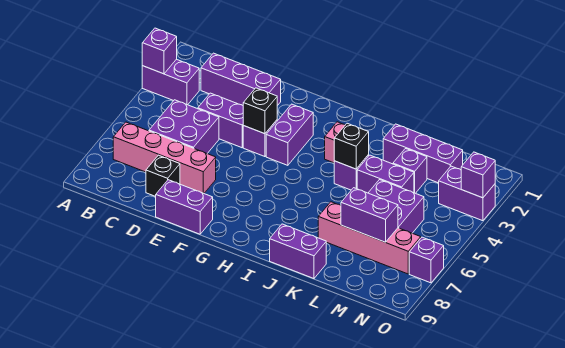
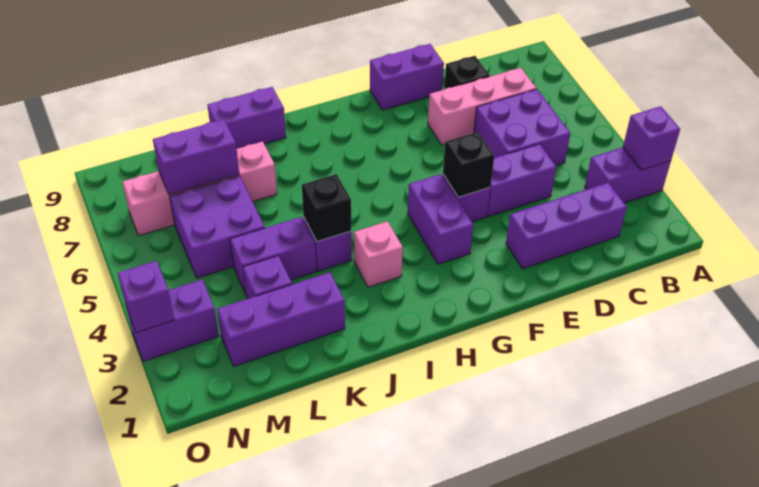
pink 1x4 brick [113,122,216,193] -> pink 1x3 brick [428,68,536,145]
purple 1x1 brick [409,237,444,283] -> none

